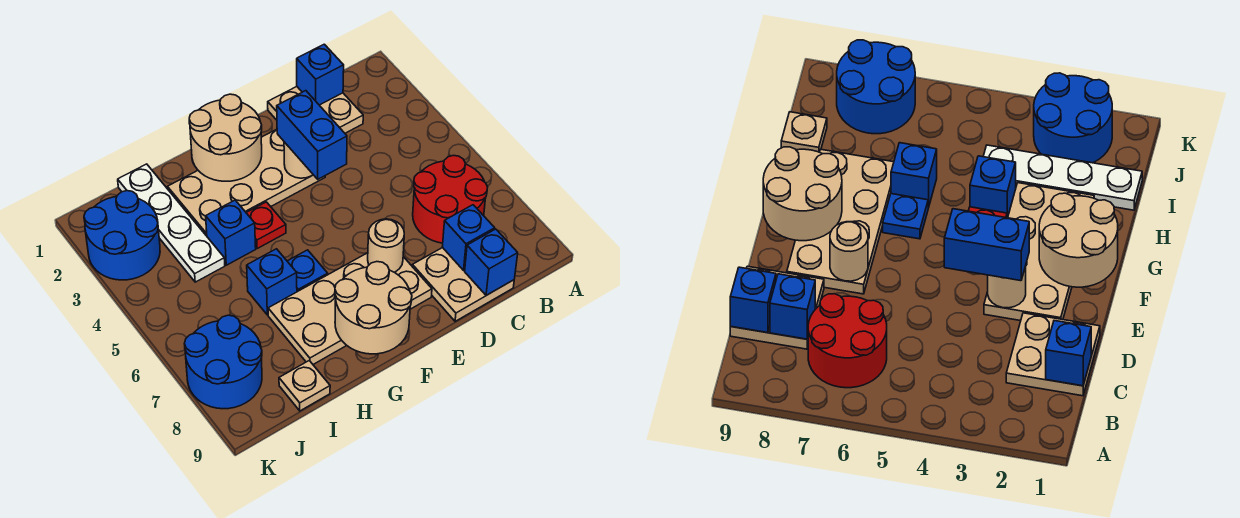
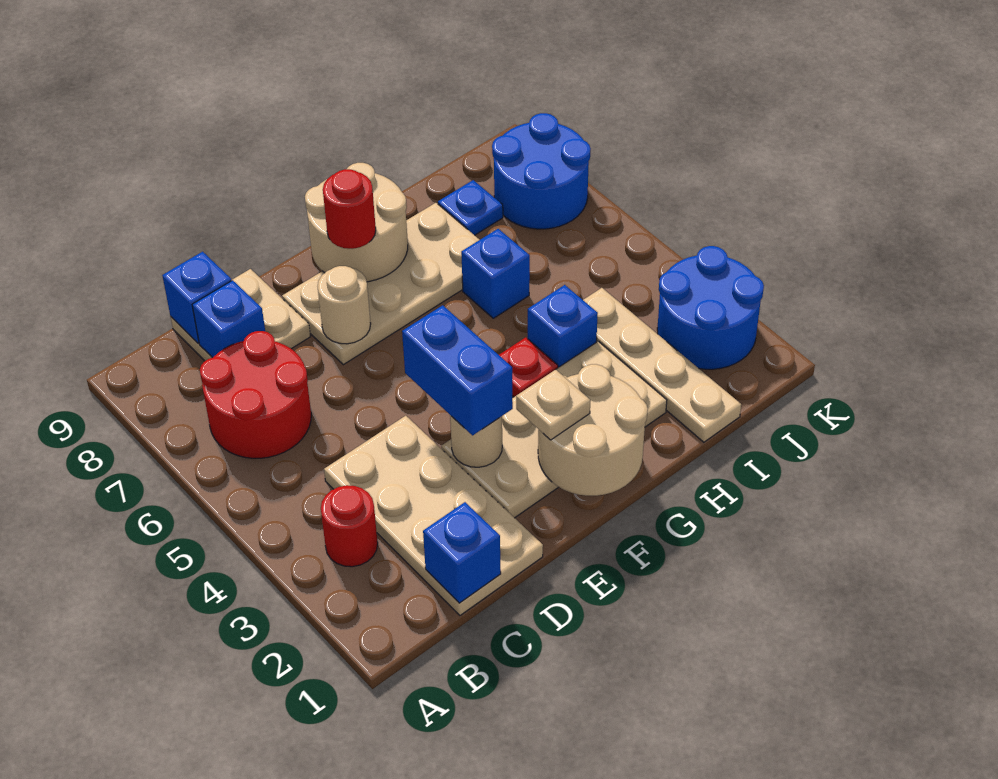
none -> red 1x1 round brick [321,485,378,567]
tan 2x2 plate [268,87,363,133] -> tan 2x4 plate [324,416,543,615]
none -> red 1x1 round brick [323,169,376,249]
blue 1x1 plate [287,250,328,292] -> blue 1x1 plate moved to [438,180,503,235]
white 1x4 plate [118,164,225,282] -> tan 1x4 plate [583,288,741,442]
tan 1x1 plate [279,361,330,411] -> tan 1x1 plate moved to [516,370,590,440]

